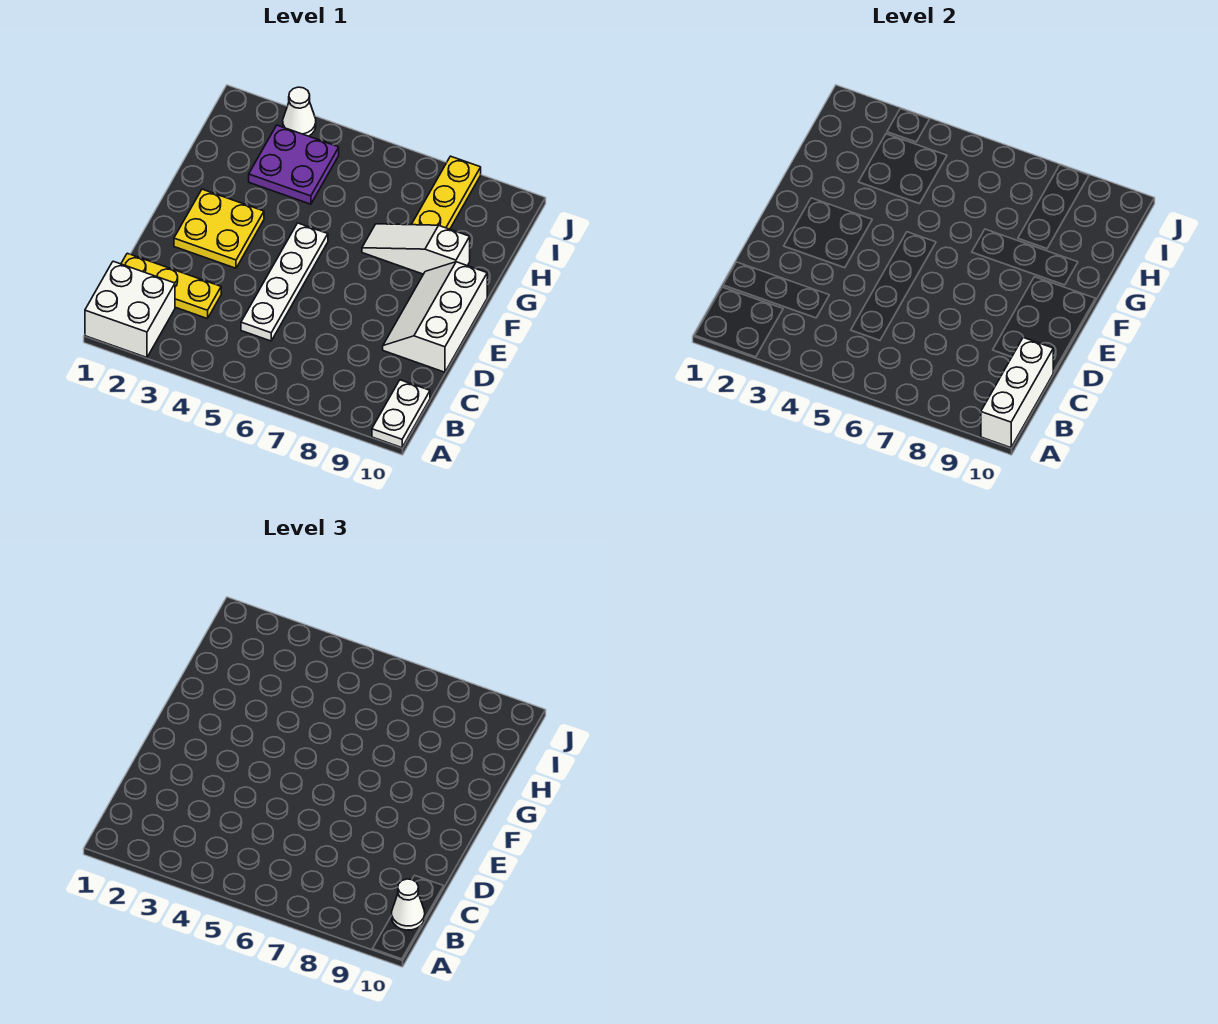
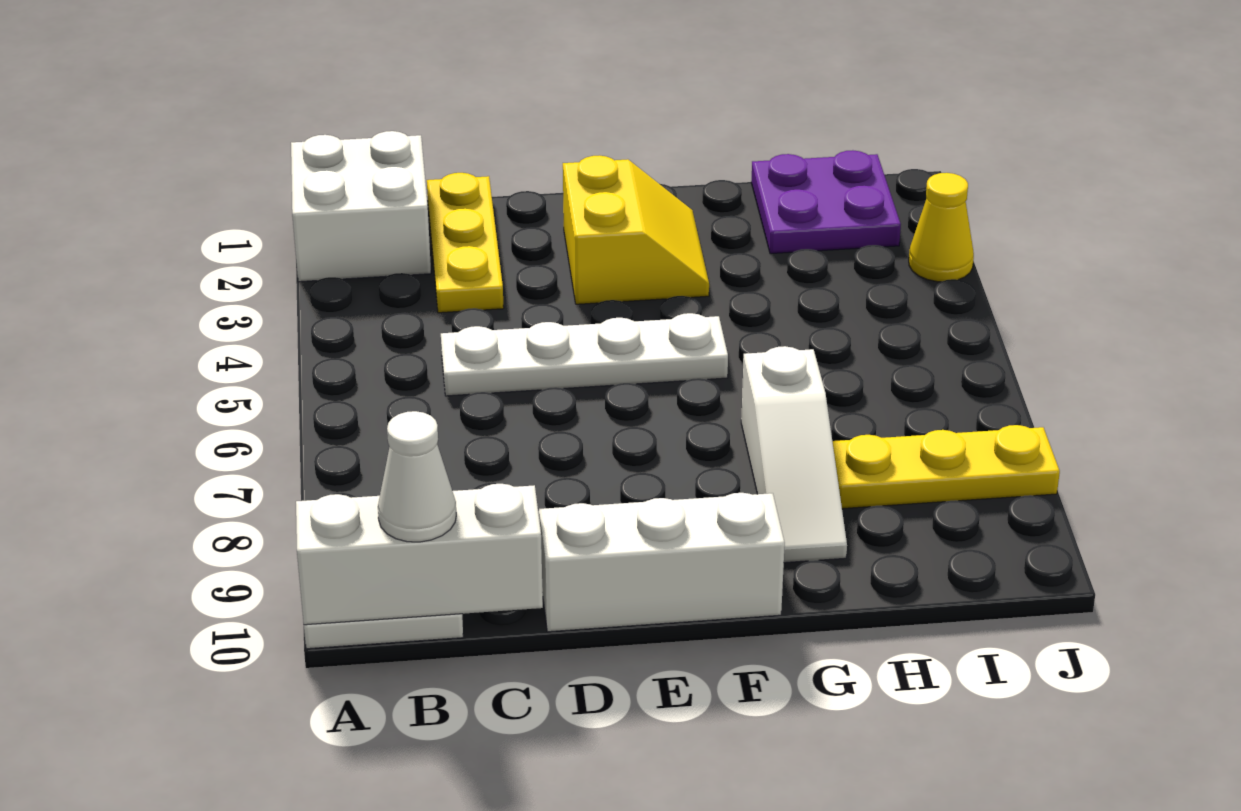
yellow 2x2 plate [174,189,264,268] -> yellow 2x2 slope [563,155,709,304]
white 1x3 slope [362,224,470,274] -> white 1x3 slope turned to [741,346,847,563]
purple 2x2 plate [249,125,339,204] -> purple 2x2 plate moved to [751,150,901,254]
white 1x1 cone [283,87,316,136] -> yellow 1x1 cone [909,173,974,282]

